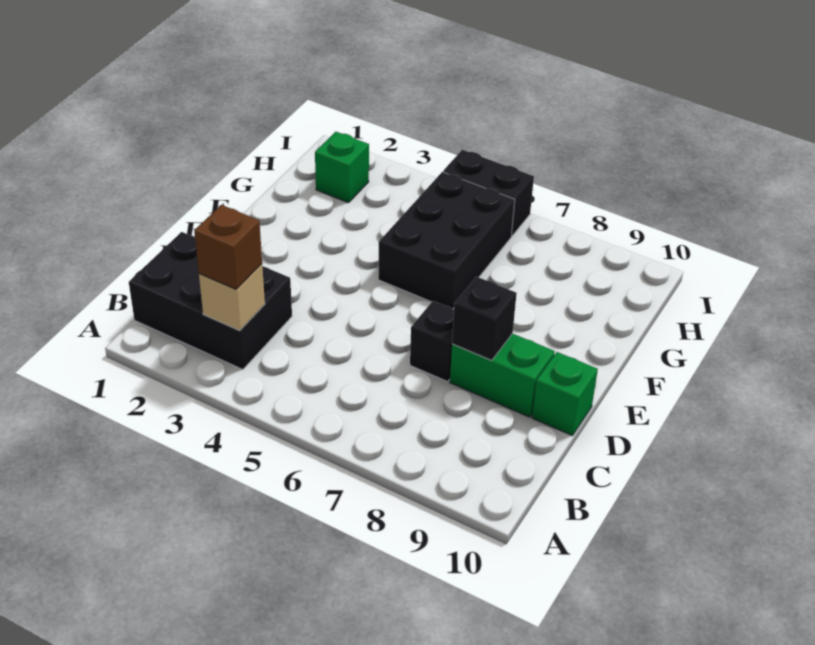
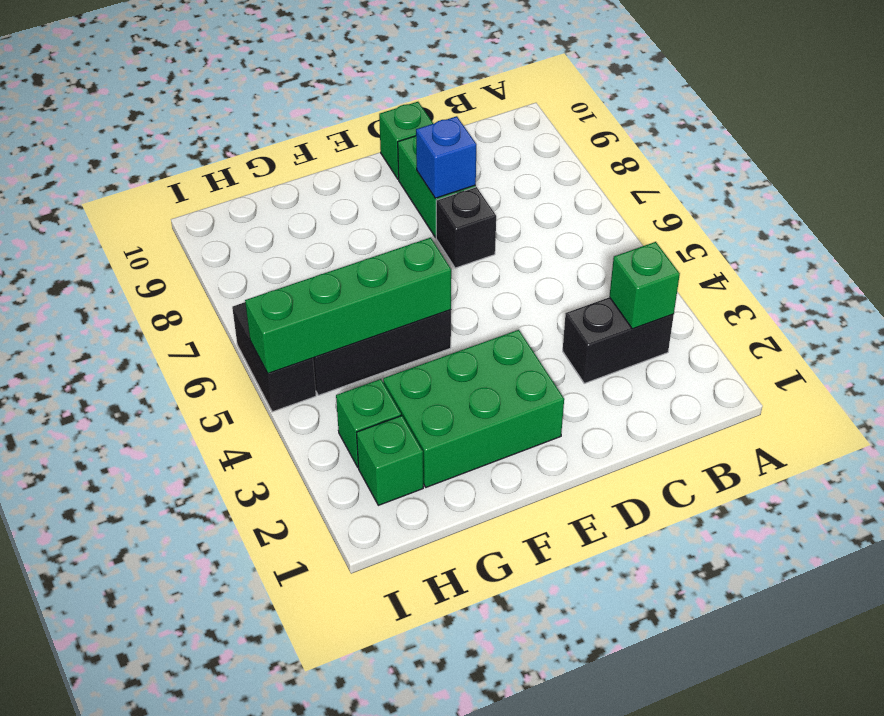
black 2x3 brick [129,232,292,370] -> black 1x2 brick [563,297,674,383]
tan 1x1 brick [199,264,265,330] -> green 1x1 brick [609,242,680,329]
brown 1x1 brick [194,205,262,289] -> none
black 1x1 brick [452,277,517,360] -> blue 1x1 brick [416,116,476,198]
none -> green 2x3 brick [383,330,564,487]
none -> green 1x4 brick [245,238,451,374]
none -> green 1x1 brick [336,379,401,467]

